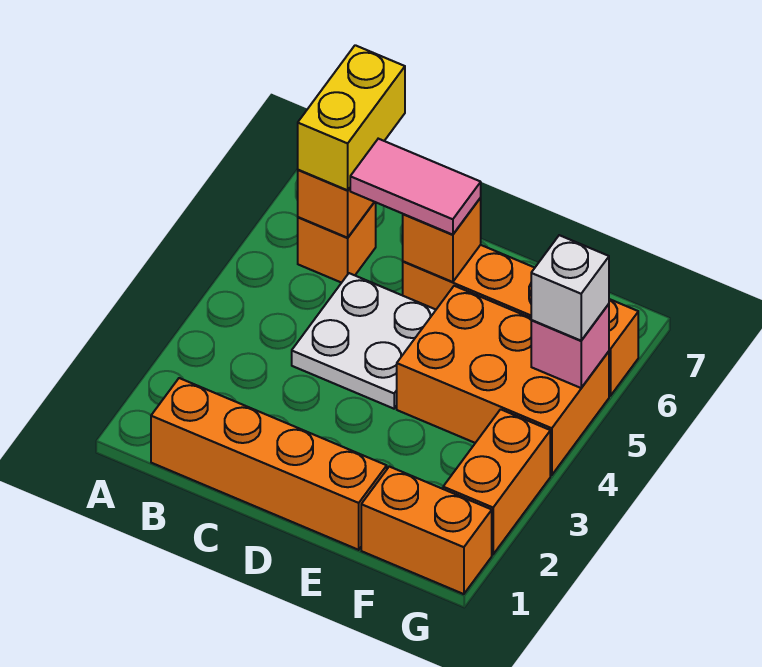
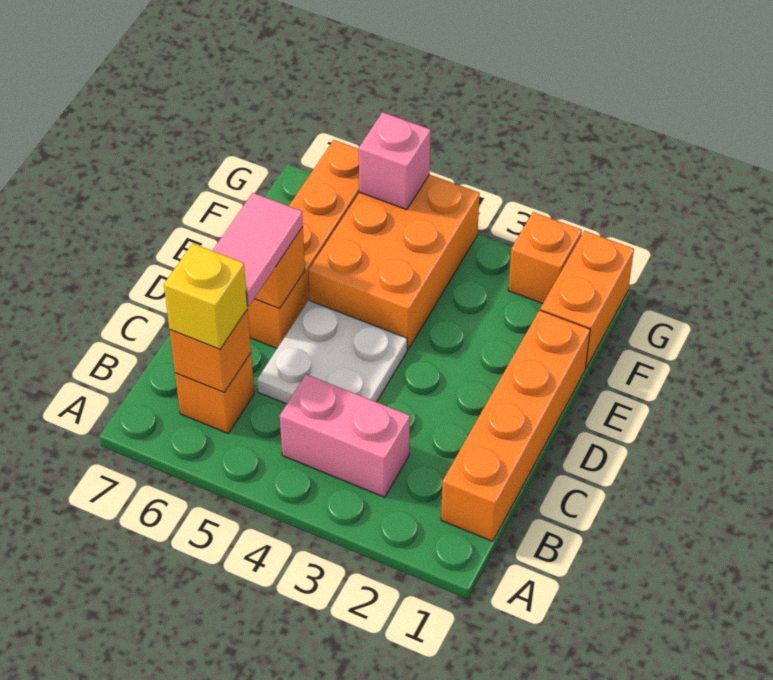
none -> pink 1x2 brick [280,374,410,497]
yellow 1x2 brick [298,45,405,190] -> yellow 1x1 brick [164,243,248,349]
orange 1x2 brick [443,409,550,554] -> orange 1x1 brick [508,212,582,304]
white 1x1 brick [531,235,609,341] -> none

